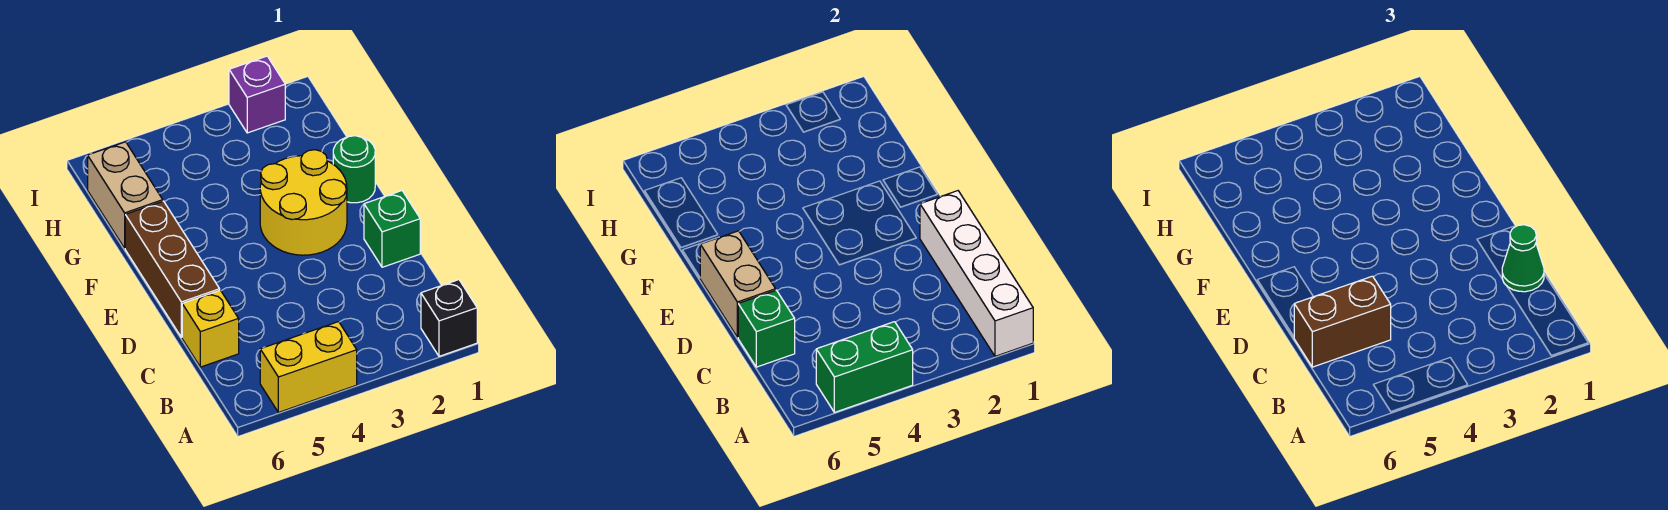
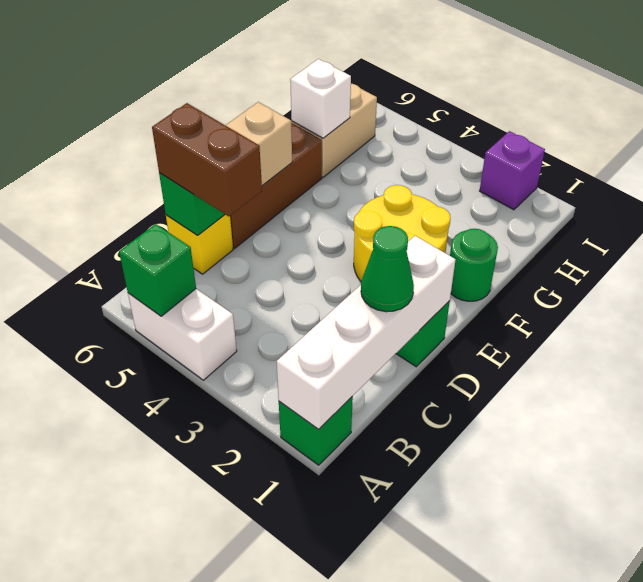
black 1x1 brick [421,280,477,356] -> green 1x1 brick [279,397,353,465]
yellow 1x2 brick [260,322,357,412] -> white 1x2 brick [128,289,237,380]
green 1x2 brick [816,322,913,412] -> green 1x1 brick [119,224,196,316]
none -> white 1x1 brick [290,59,351,138]

